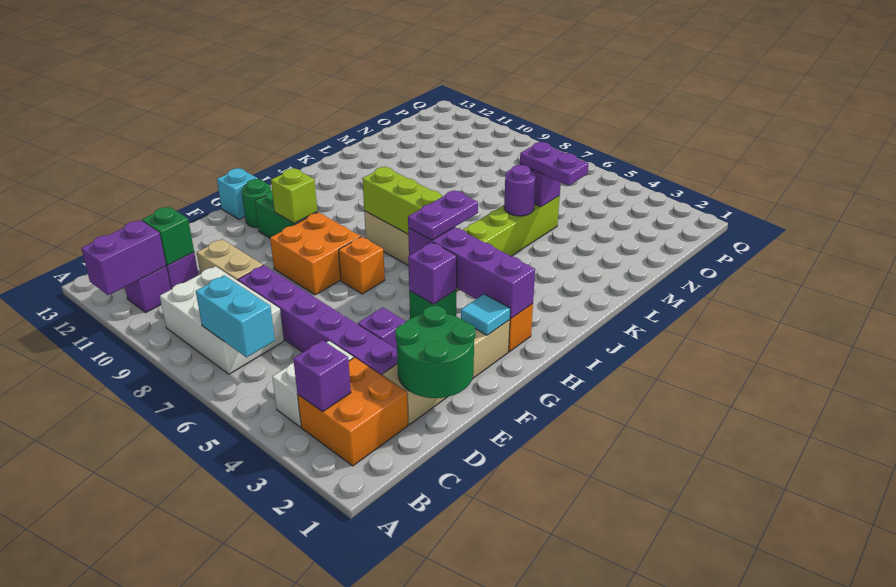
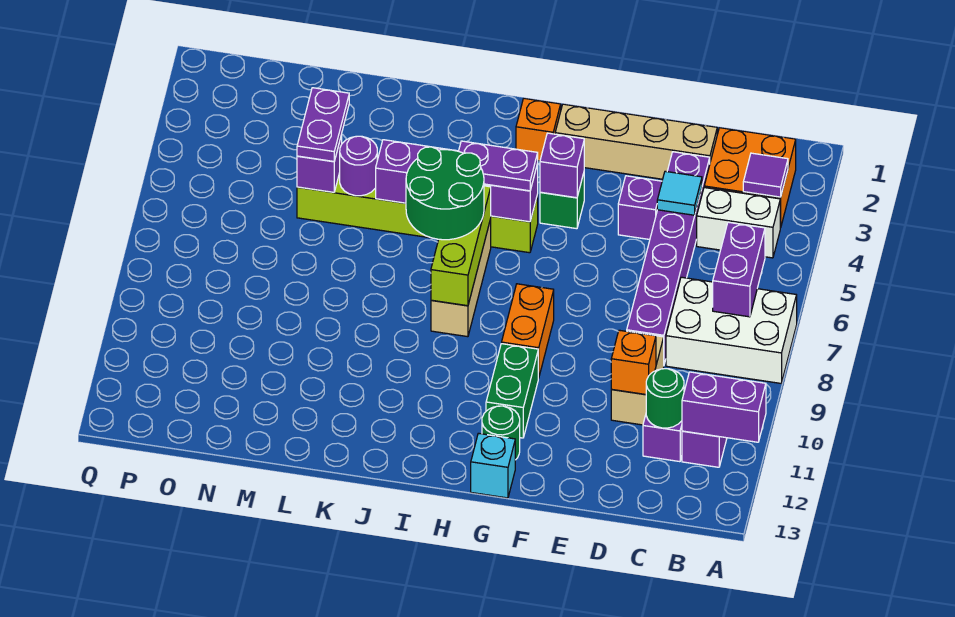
purple 1x1 brick [293,340,351,412] -> purple 1x1 tile [743,153,788,197]
cyan 1x2 brick [196,276,275,357] -> purple 1x2 brick [713,222,765,317]
white 2x3 brick [160,266,284,374] -> white 2x3 brick turned to [666,277,797,383]
green 1x1 brick [142,207,194,265] -> green 1x1 round brick [646,369,684,428]
green 2x2 round brick [395,306,475,398] -> green 2x2 round brick moved to [406,147,484,240]
orange 2x2 brick [270,212,361,295] -> orange 1x2 brick [502,284,554,378]
cyan 1x1 tile [461,294,510,335] -> cyan 1x1 tile moved to [657,171,702,215]
orange 1x1 brick [339,237,385,294] -> orange 1x1 brick moved to [611,330,656,395]
lime 1x1 brick [271,168,317,223] -> none
purple 1x4 brick [408,227,535,318] -> purple 1x4 brick turned to [376,140,538,222]

